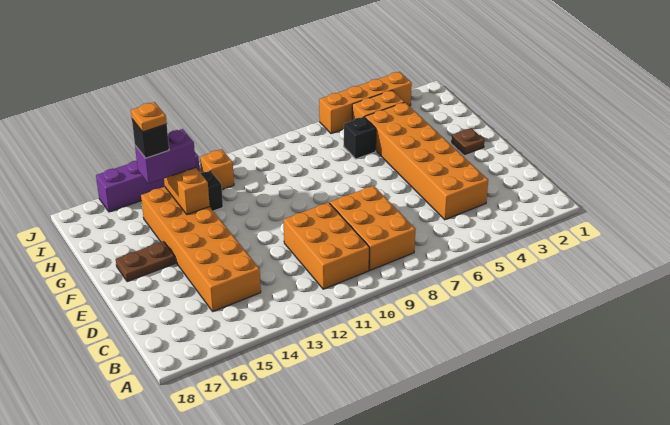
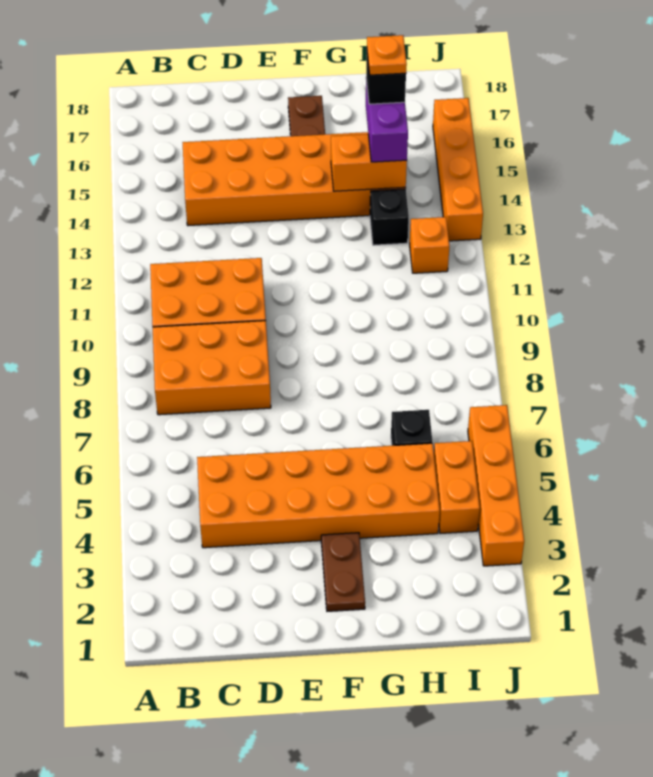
brown 1x1 plate [452,128,484,154] -> brown 1x2 plate [321,533,365,611]
purple 1x4 brick [96,153,200,212] -> orange 1x4 brick [433,98,483,241]

